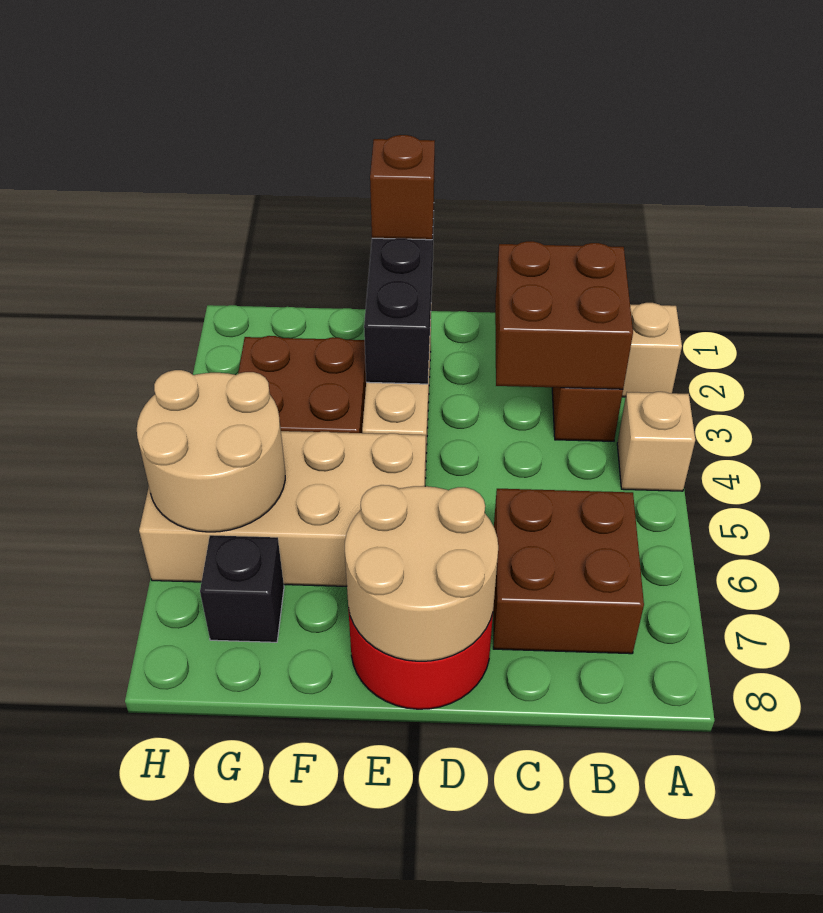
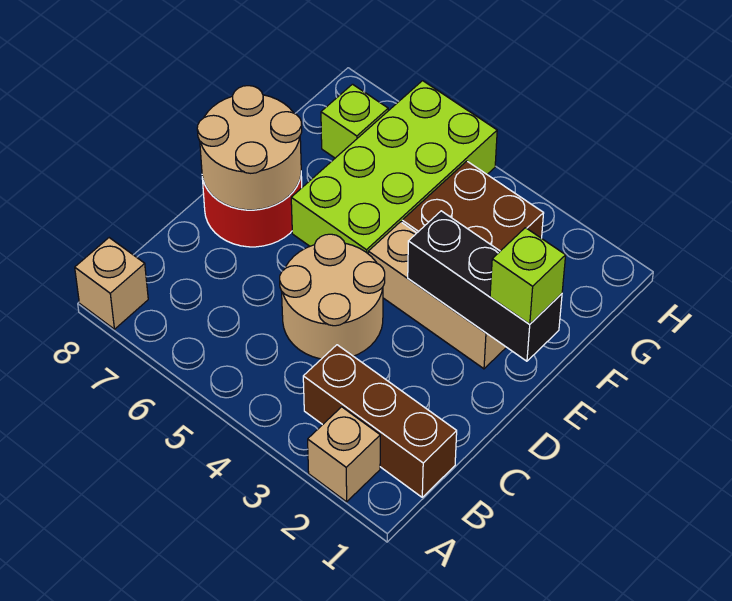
tan 1x1 brick [617,392,695,491] -> tan 1x1 brick moved to [75,238,148,329]
brown 2x2 brick [495,241,633,389] -> none
brown 2x2 brick [493,489,644,654] -> none
brown 1x1 brick [370,135,435,240] -> lime 1x1 brick [490,228,566,324]
tan 2x4 brick [139,431,426,586] -> lime 2x4 brick [291,81,497,253]
tan 2x2 round brick [137,370,285,532] -> tan 2x2 round brick moved to [280,234,385,359]
black 1x1 brick [200,535,284,642] -> lime 1x1 brick [321,84,388,158]

